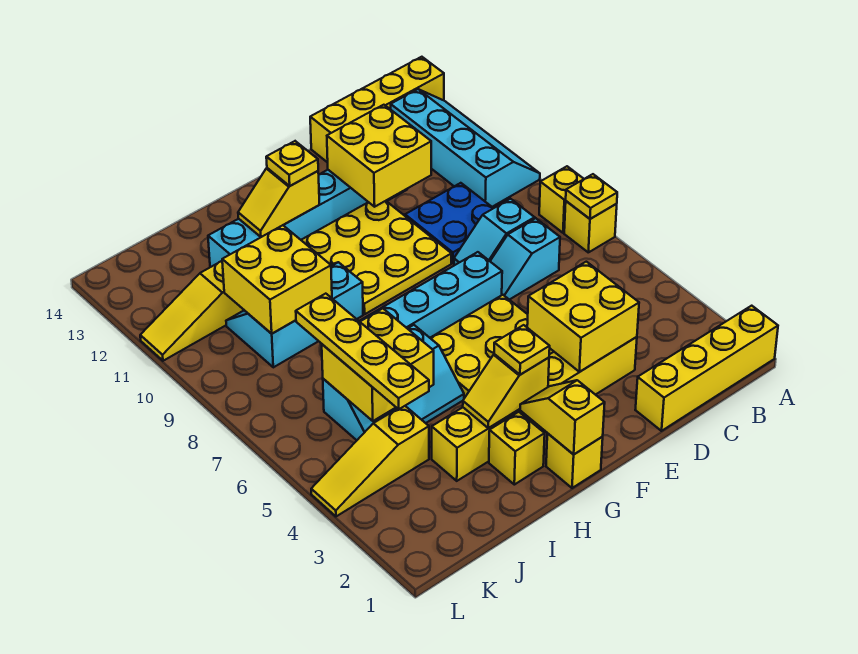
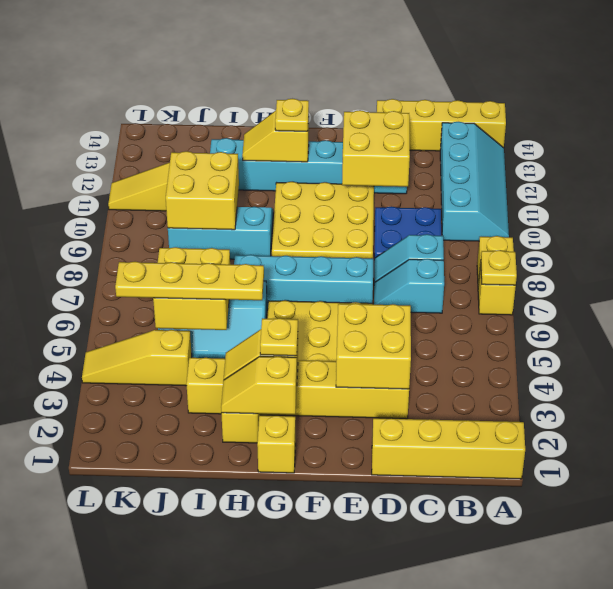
yellow 1x2 slope [520,380,605,455] -> yellow 1x2 slope turned to [221,356,297,415]
yellow 1x4 plate [296,294,429,409] -> yellow 1x4 plate turned to [115,261,264,300]

